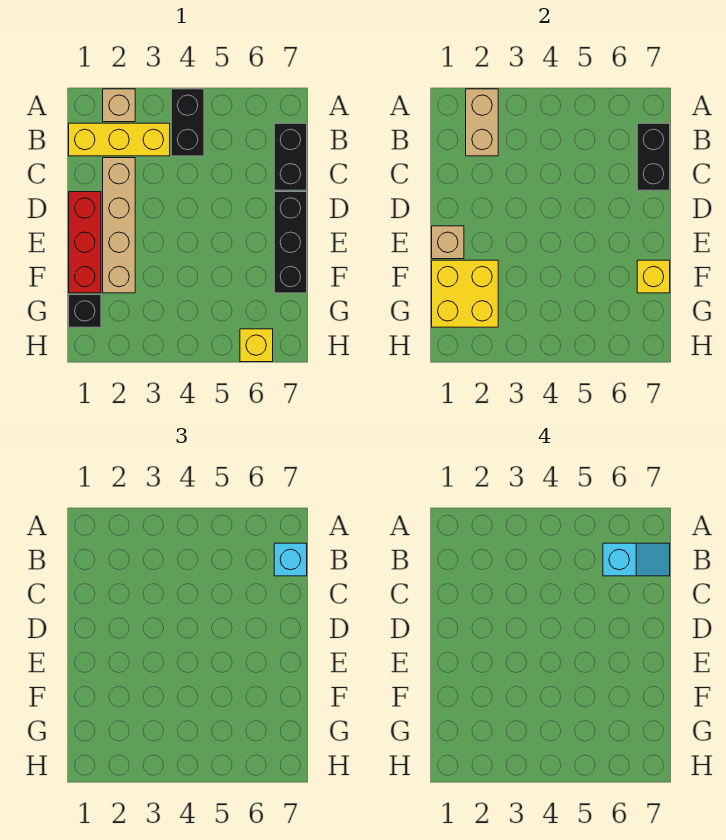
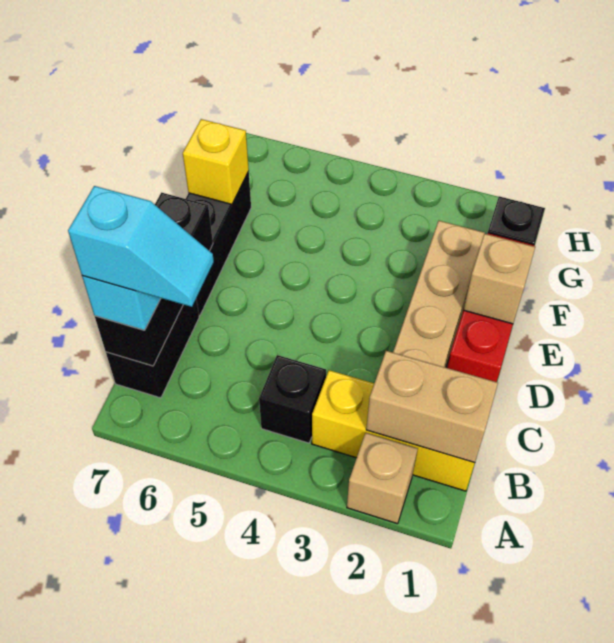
tan 1x2 brick [466,89,498,156] -> tan 1x2 brick turned to [366,351,498,463]
black 1x2 brick [171,89,204,156] -> black 1x1 brick [259,355,326,443]
cyan 1x2 slope [603,543,670,576] -> cyan 1x2 slope turned to [68,186,214,307]
black 1x2 brick [637,123,670,190] -> black 1x3 brick [95,193,213,366]
yellow 2x2 brick [432,260,498,327] -> none
yellow 1x1 brick [240,329,273,362] -> none

